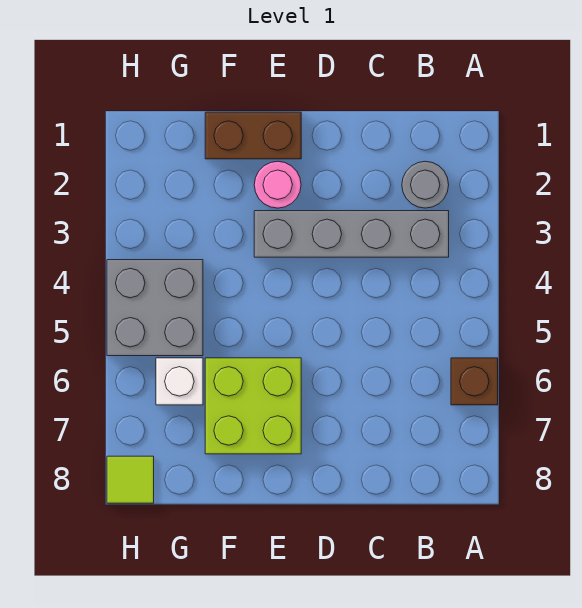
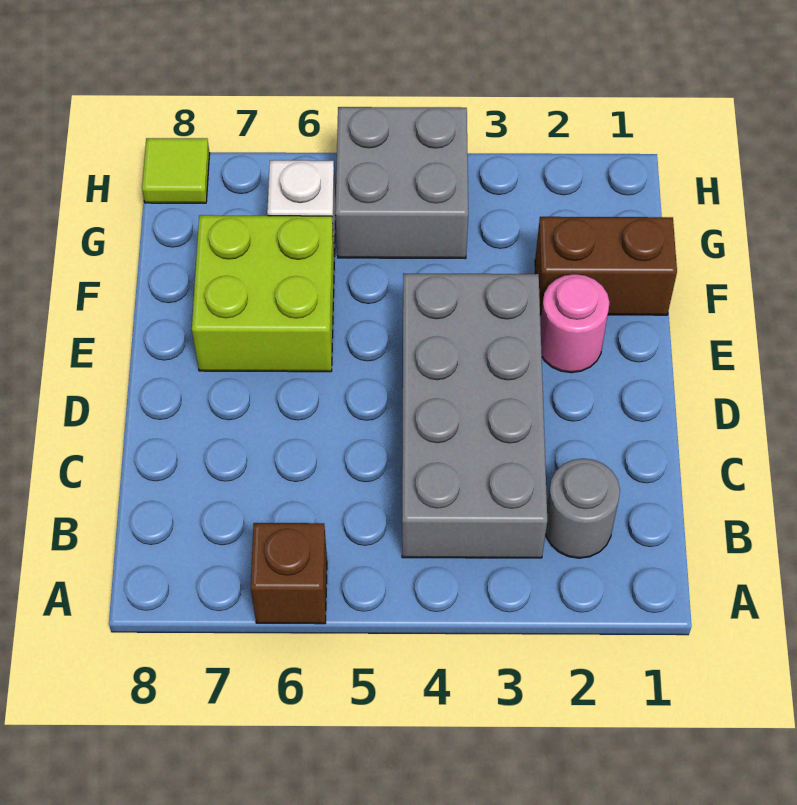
grey 1x4 brick [254,211,449,257] -> grey 2x4 brick [402,273,547,558]
brown 1x2 brick [205,112,301,159] -> brown 1x2 brick turned to [535,217,677,315]

